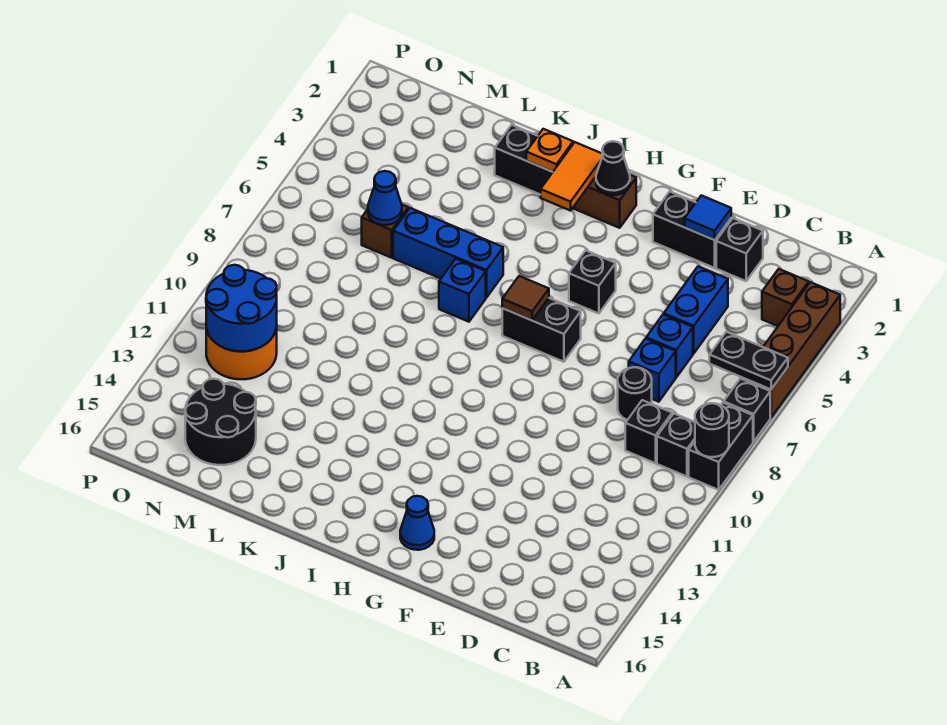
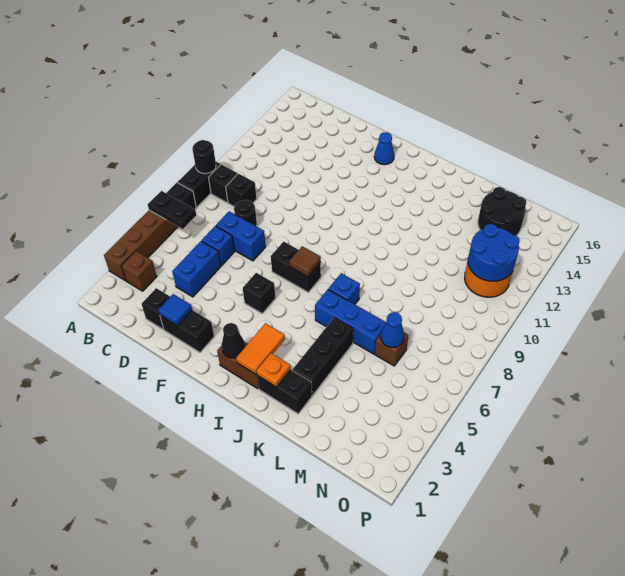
blue 1x1 brick [629,339,676,402] -> blue 1x2 brick [216,211,266,261]
none -> black 1x3 brick [292,317,354,395]

